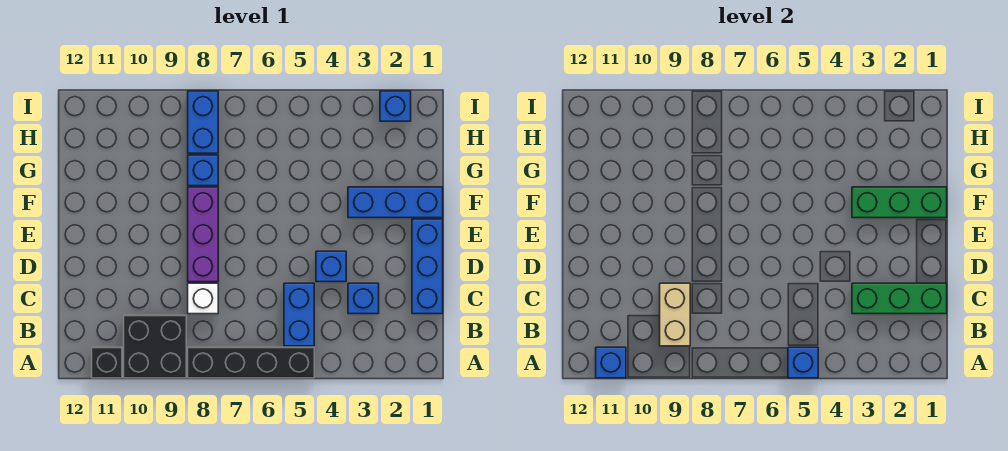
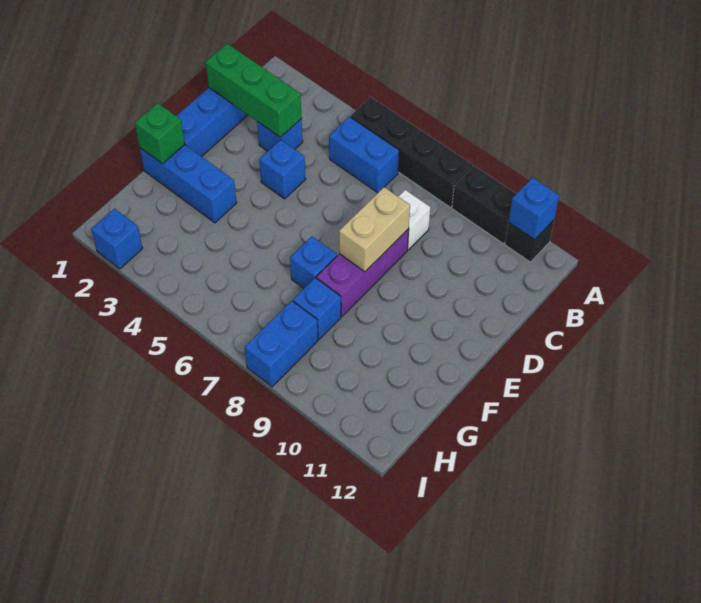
blue 1x1 brick [788,347,818,378] -> blue 1x1 brick moved to [290,236,337,288]
black 2x2 brick [124,315,186,378] -> black 1x2 brick [452,166,516,244]
blue 1x2 brick [284,283,314,346] -> blue 1x2 brick turned to [329,117,399,193]
tan 1x2 brick [660,283,690,346] -> tan 1x2 brick moved to [339,187,410,272]
green 1x3 brick [852,187,947,218] -> green 1x1 brick [135,103,185,164]

